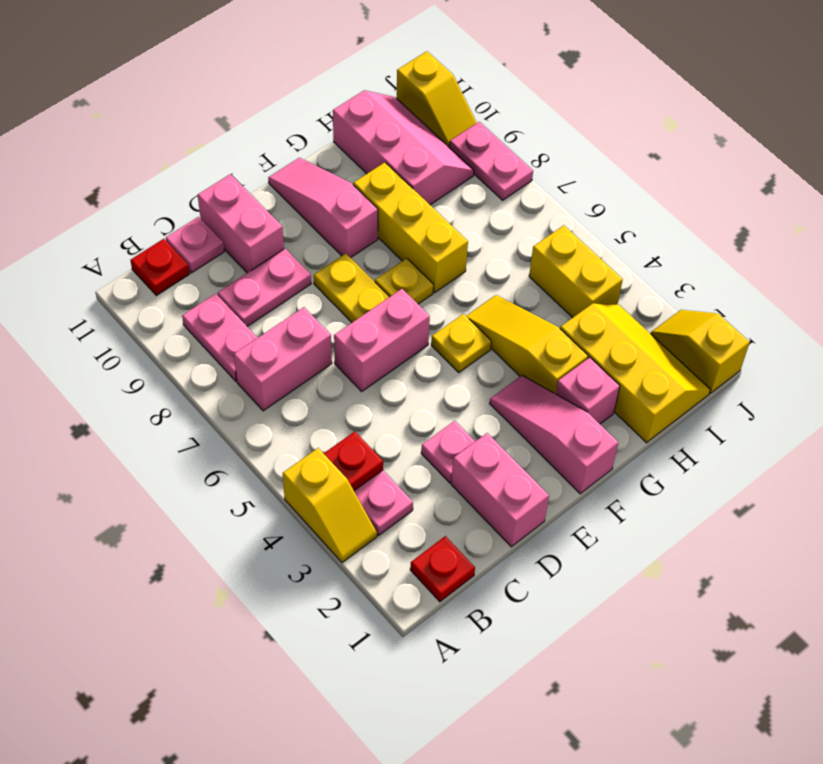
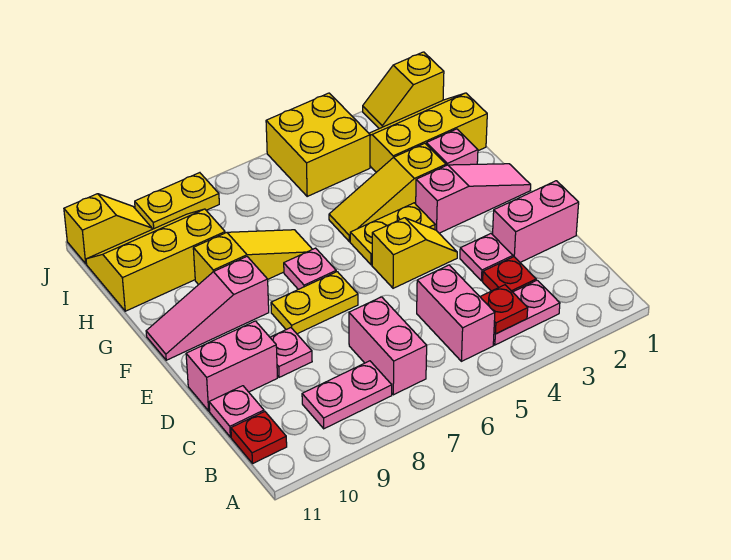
yellow 1x2 slope [283,448,377,563] -> yellow 1x2 slope moved to [372,218,457,288]
red 1x1 plate [410,536,475,602] -> red 1x1 plate moved to [483,257,536,292]
pink 1x2 plate [218,249,311,326] -> pink 1x1 plate [270,328,312,377]
pink 1x2 brick [334,289,430,391] -> pink 1x2 brick moved to [417,265,495,361]
pink 1x3 slope [490,376,618,494] -> pink 1x3 slope turned to [416,164,531,233]
yellow 1x1 plate [431,314,491,372] -> yellow 1x2 plate [350,203,435,265]
yellow 1x1 plate [375,258,433,304] -> pink 1x1 plate [284,248,336,289]
yellow 1x3 brick [353,162,468,292] -> yellow 1x3 slope [193,230,312,285]
pink 2x3 slope [333,90,474,205] -> yellow 2x3 slope [86,209,225,311]
yellow 1x2 brick [529,225,623,318] -> yellow 2x2 brick [266,93,370,196]
pink 1x2 plate [449,122,533,200] -> yellow 1x2 plate [135,173,219,229]

